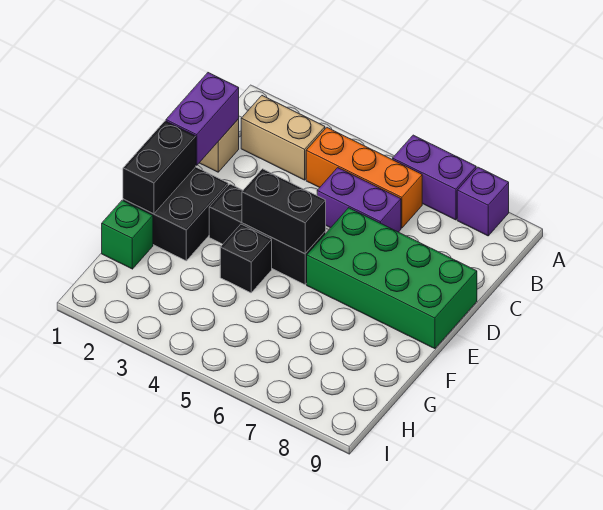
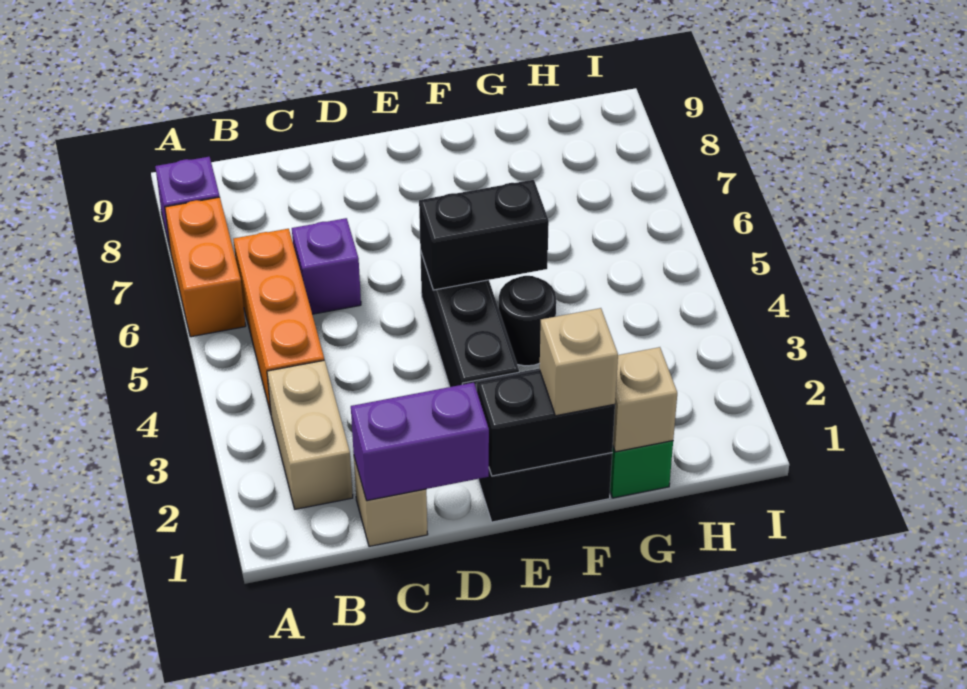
purple 1x2 brick [393,135,476,220] -> orange 1x2 brick [165,197,246,337]
purple 1x2 brick [317,168,401,232] -> purple 1x1 brick [292,218,361,314]
green 2x4 brick [307,208,477,349] -> none
black 1x2 brick [242,169,326,254] -> black 1x2 brick turned to [419,180,549,290]
none -> tan 1x1 brick [540,308,618,416]
black 1x1 brick [220,224,272,293] -> black 1x1 round brick [499,276,556,366]
none -> tan 1x1 brick [613,347,677,452]

